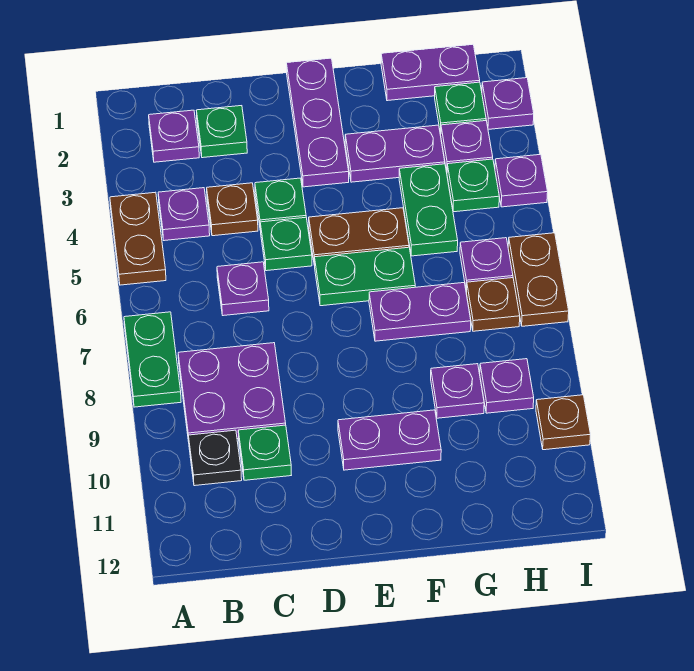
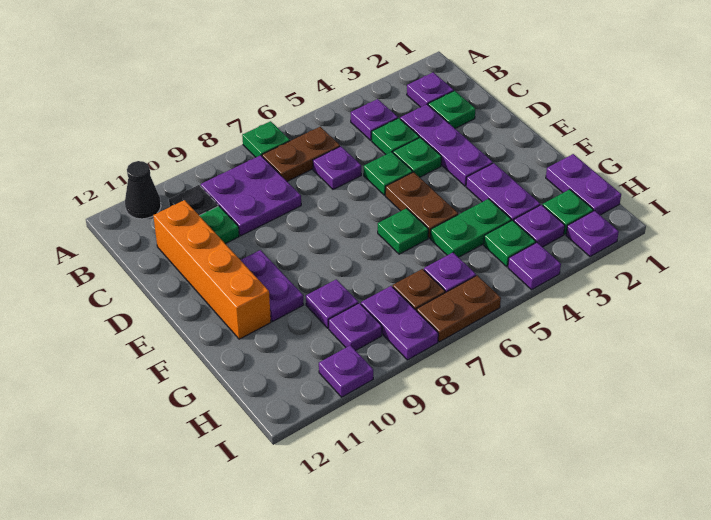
brown 1x2 plate [110,192,166,285] -> brown 1x2 plate moved to [262,127,340,181]
green 1x2 plate [124,312,181,407] -> green 1x1 plate [242,121,290,157]
none -> black 1x1 cone [125,161,161,219]
brown 1x1 plate [207,183,258,236] -> green 1x1 plate [372,118,419,154]
none -> orange 1x4 brick [153,200,271,339]
purple 1x3 plate [286,58,349,187] -> purple 1x3 plate turned to [400,104,493,186]
green 1x2 plate [315,247,415,306] -> green 1x1 plate [378,208,428,254]
purple 1x2 plate [369,282,471,341] -> purple 1x2 plate moved to [361,286,438,360]
brown 1x1 plate [536,395,591,450] -> purple 1x1 plate [319,345,373,397]

